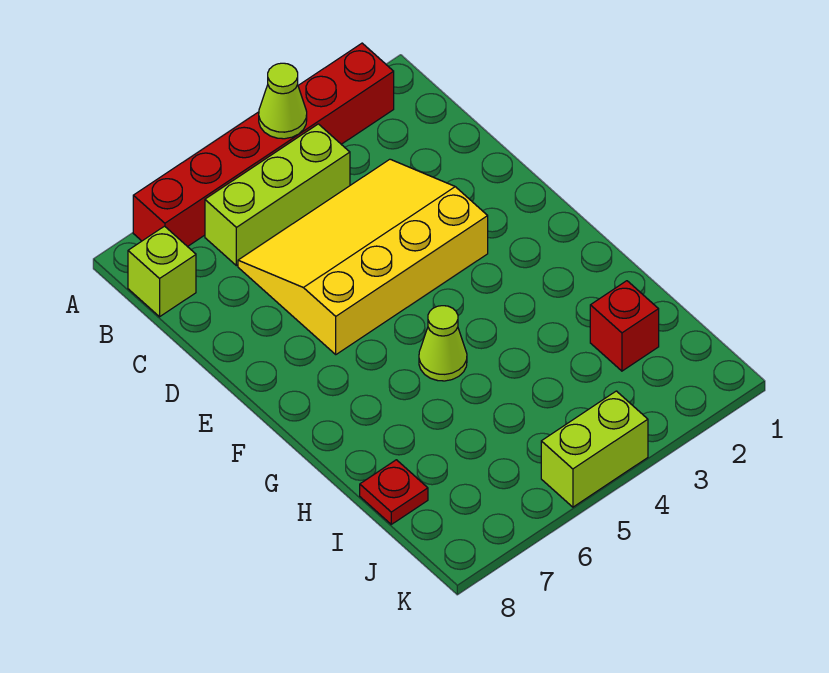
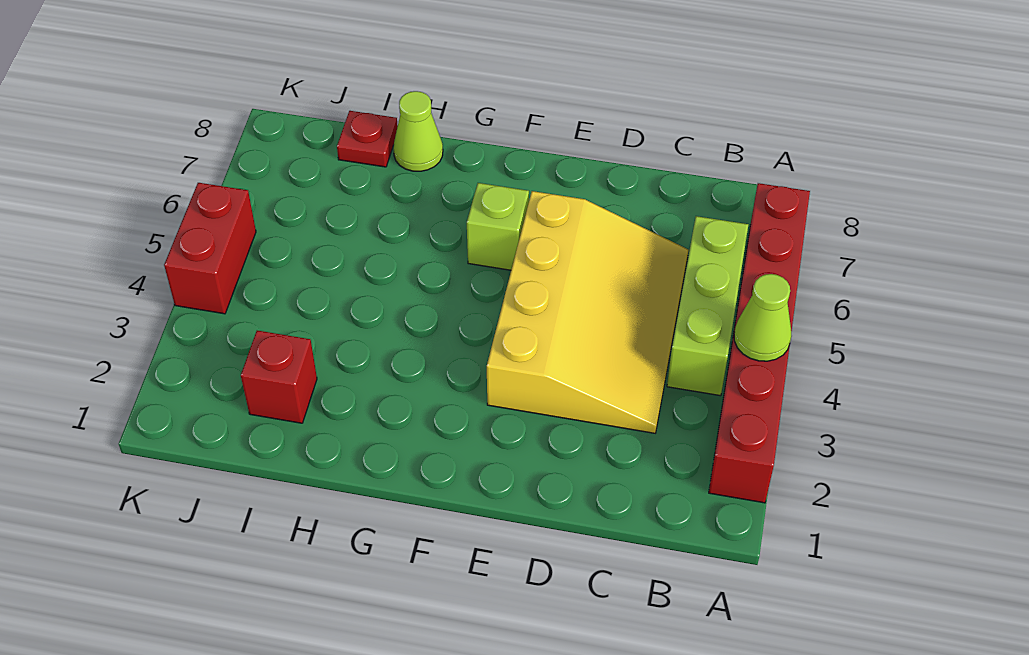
lime 1x1 brick [128,226,196,317] -> lime 1x1 brick moved to [467,183,529,270]
lime 1x1 cone [419,306,467,381] -> lime 1x1 cone moved to [393,91,443,171]
lime 1x2 brick [541,391,648,507] -> red 1x2 brick [164,183,256,314]

